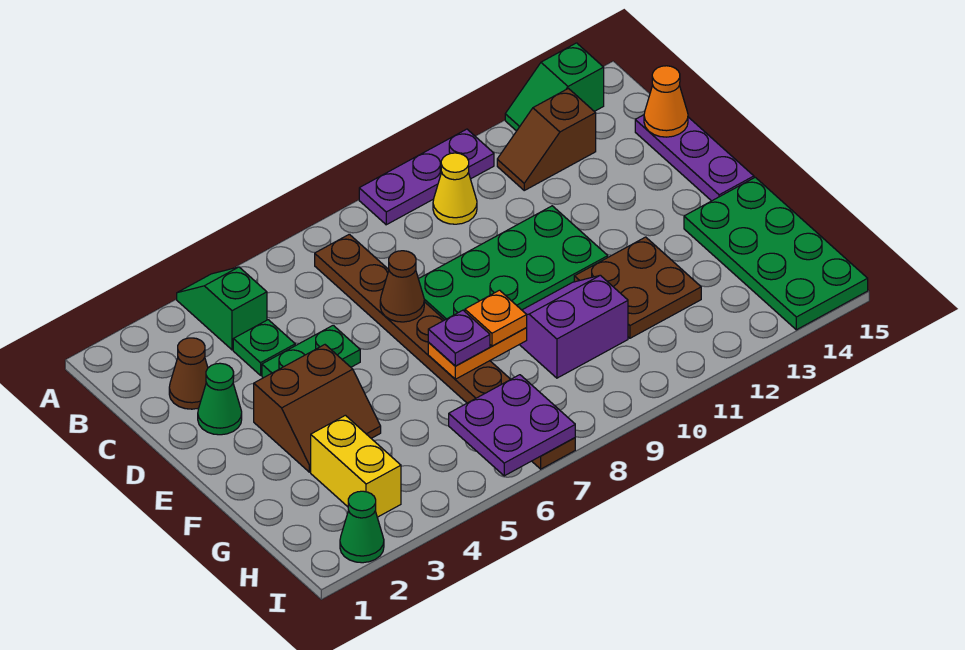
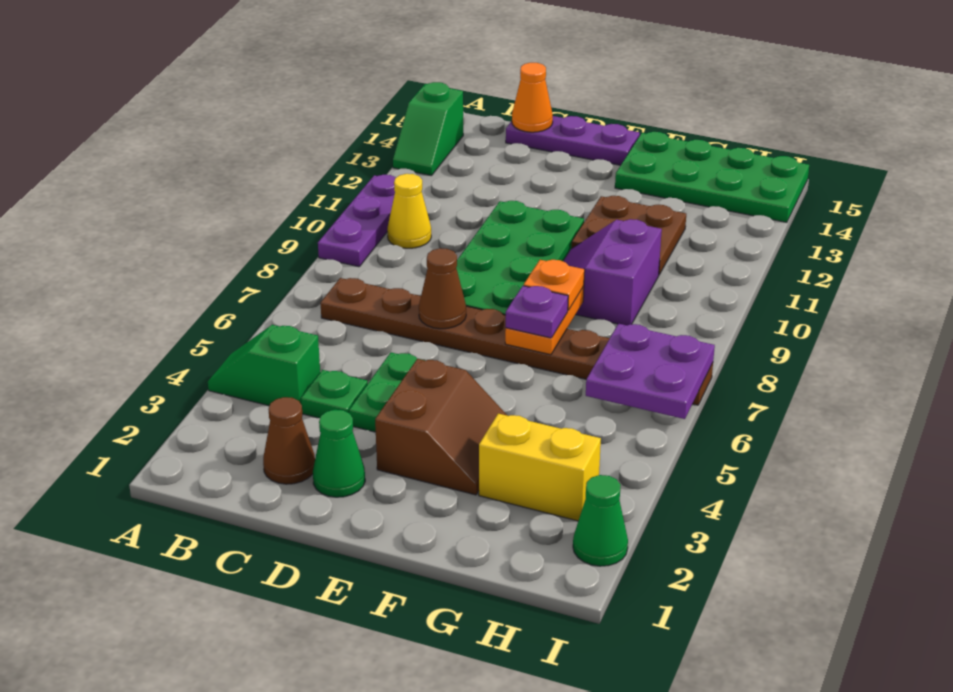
brown 1x2 slope [497,88,596,190] -> none

